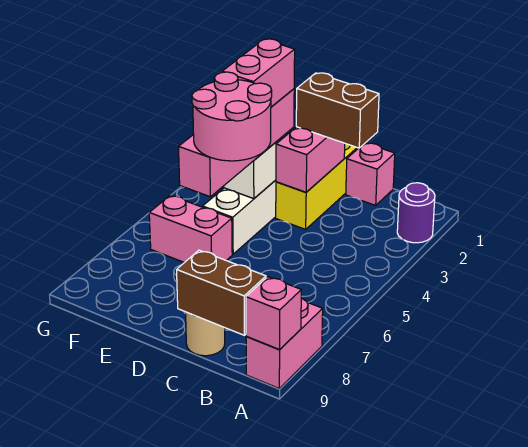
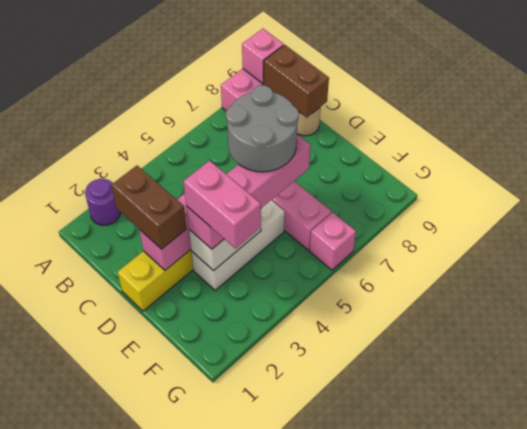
pink 1x1 brick [346,143,395,205] -> pink 1x1 brick moved to [309,212,356,270]
pink 2x2 round brick [192,72,272,161] -> grey 2x2 round brick [226,85,299,172]
pink 1x2 brick [222,39,295,107] -> pink 1x2 brick turned to [184,161,261,248]

